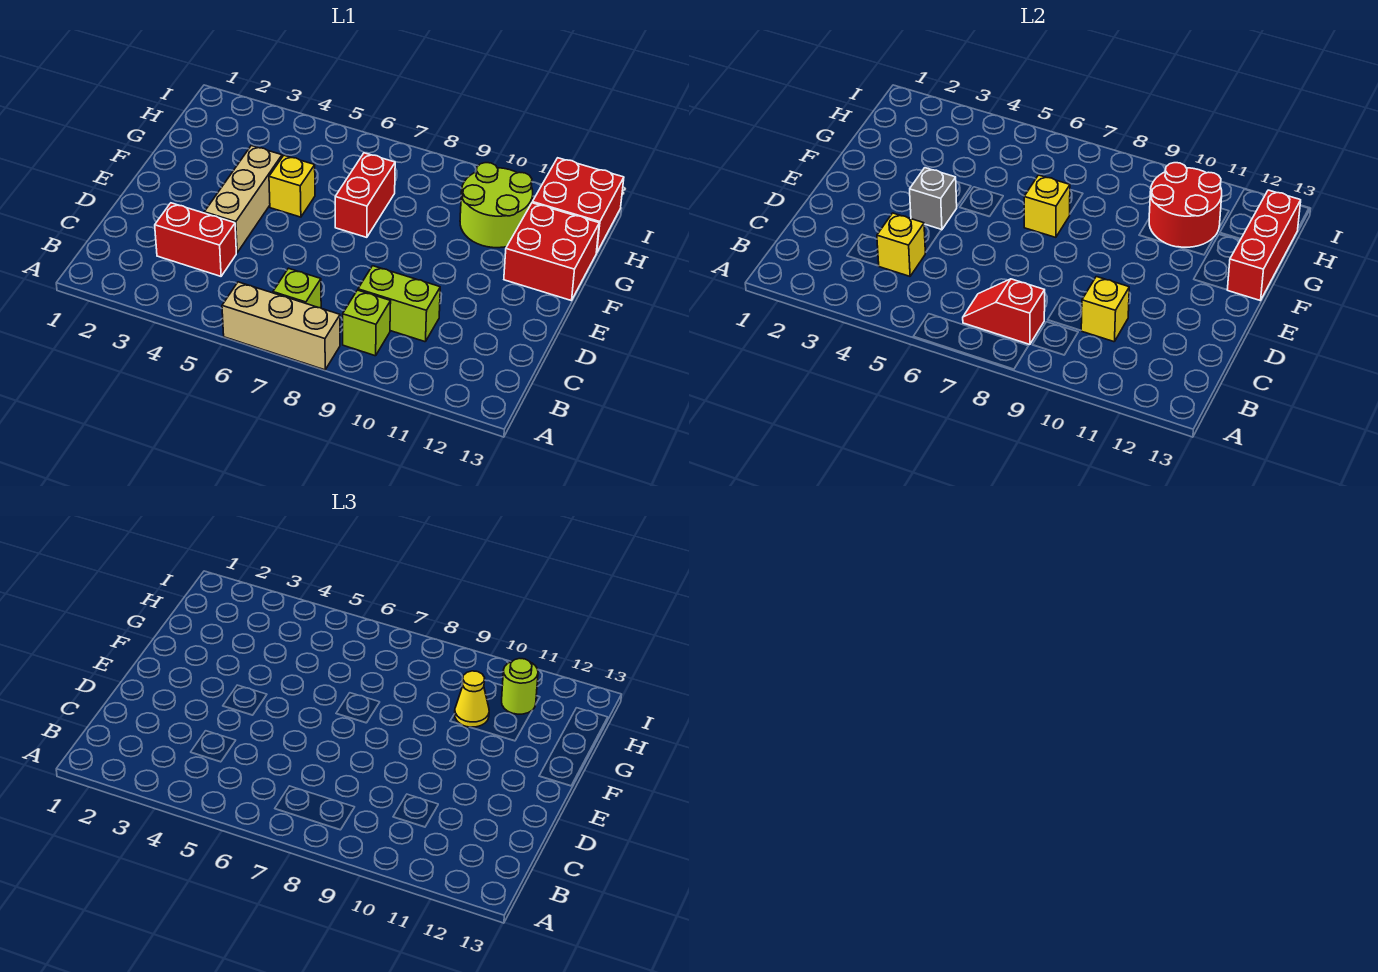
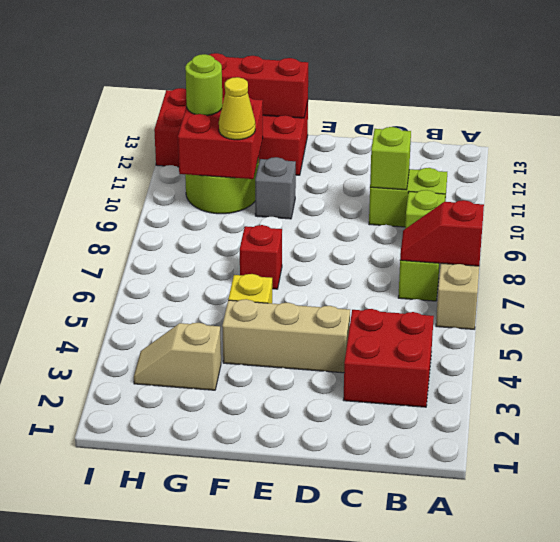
red 1x2 slope [963,279,1045,345] -> red 1x2 slope turned to [400,200,484,266]
red 1x2 brick [155,203,236,276] -> red 2x2 brick [343,309,434,407]
yellow 1x1 brick [877,213,925,276] -> none
lime 1x2 brick [358,266,440,342] -> lime 1x2 brick turned to [369,168,447,227]
yellow 1x1 brick [1081,277,1129,342] -> lime 1x1 brick [370,127,411,190]
grey 1x1 brick [910,168,957,230] -> grey 1x1 brick moved to [255,157,296,219]
red 1x2 brick [335,153,395,237] -> red 1x1 brick [240,225,282,289]
yellow 1x1 brick [1024,175,1070,237] -> none
none -> tan 1x2 slope [134,323,221,390]
red 2x2 round brick [1149,163,1222,247] -> red 2x2 brick [178,97,263,179]

